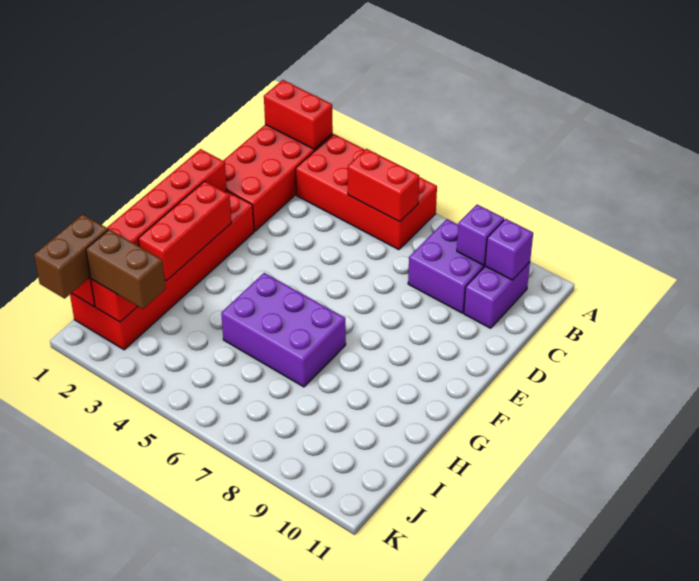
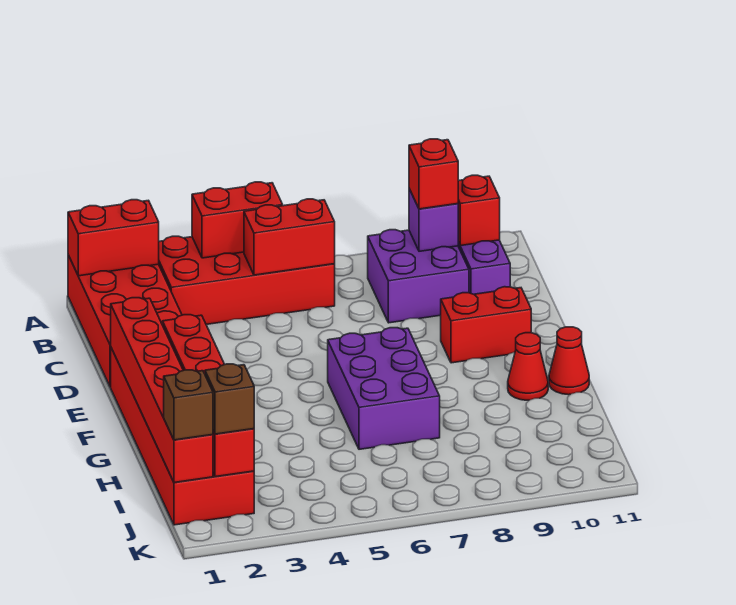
none -> red 1x2 brick [192,182,283,258]
none -> red 1x1 brick [409,139,458,209]
purple 1x1 brick [485,219,533,280] -> red 1x1 brick [458,175,500,246]
none -> red 1x2 brick [441,287,531,363]
purple 2x3 brick [221,273,346,387] -> purple 2x3 brick turned to [328,328,440,449]
none -> red 1x1 cone [508,333,548,400]
none -> red 1x1 cone [549,327,589,395]
brown 1x2 brick [34,214,108,299] -> brown 1x1 brick [164,370,213,440]
brown 1x2 brick [86,229,166,309] -> brown 1x1 brick [205,364,254,434]

